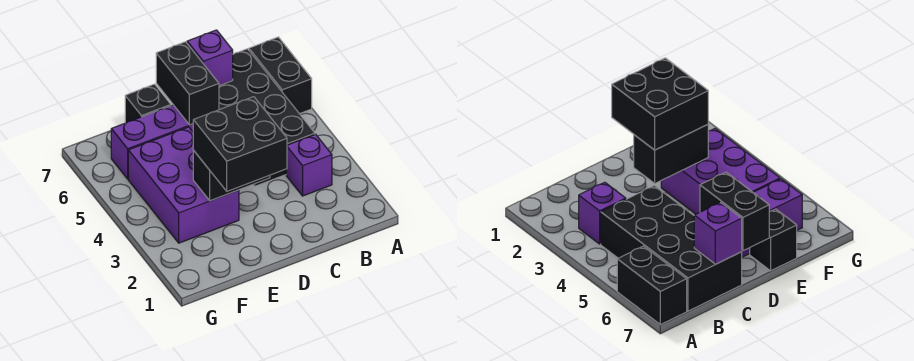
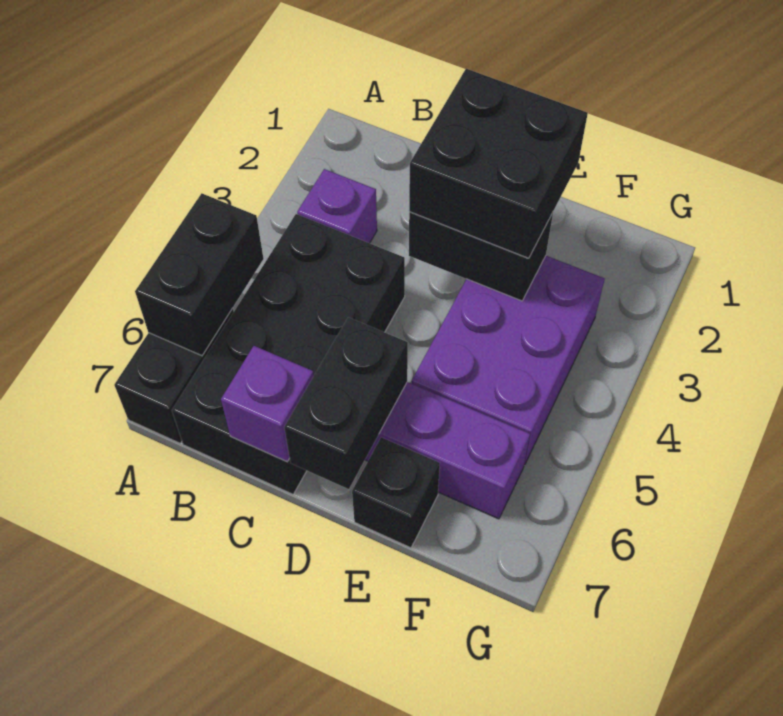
none -> black 1x2 brick [135,193,264,356]

